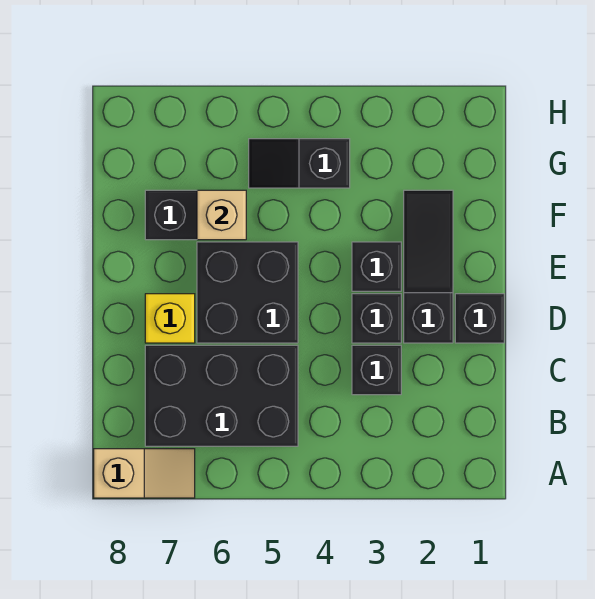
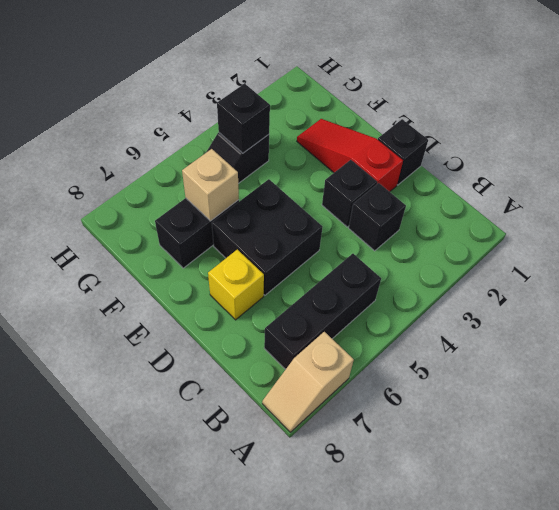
tan 1x2 slope [94,449,195,498] -> tan 1x2 slope turned to [262,332,354,432]
black 2x3 brick [145,345,298,446] -> black 1x3 brick [264,254,381,369]
black 1x3 slope [404,190,453,343] -> red 1x3 slope [297,119,403,192]
black 1x1 brick [352,242,401,291] -> black 1x1 brick moved to [217,84,270,153]

